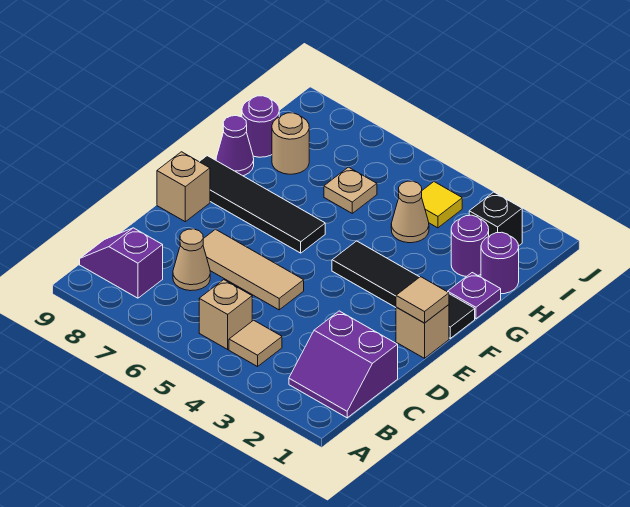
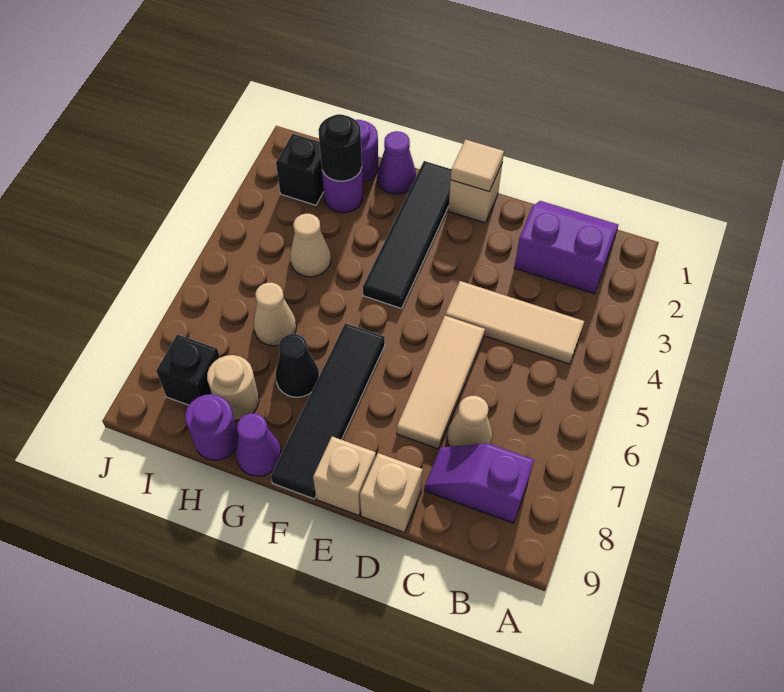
purple 2x2 slope [289,311,398,418] -> purple 2x2 slope turned to [514,201,618,294]
tan 1x1 tile [229,320,282,367] -> tan 1x3 tile [445,281,584,364]
tan 1x1 brick [199,280,252,349] -> tan 1x1 brick moved to [360,453,423,532]
purple 1x2 slope [80,228,163,298] -> purple 1x2 slope turned to [424,443,534,523]
purple 1x1 plate [448,273,501,319] -> purple 1x1 cone [377,131,416,194]
none -> black 1x1 cone [276,334,319,397]
none -> black 1x1 round brick [318,114,362,181]
tan 1x1 plate [324,167,377,213] -> tan 1x1 cone [254,283,296,346]
yellow 1x1 tile [422,182,462,228] -> none
none -> black 1x1 brick [156,334,220,405]

